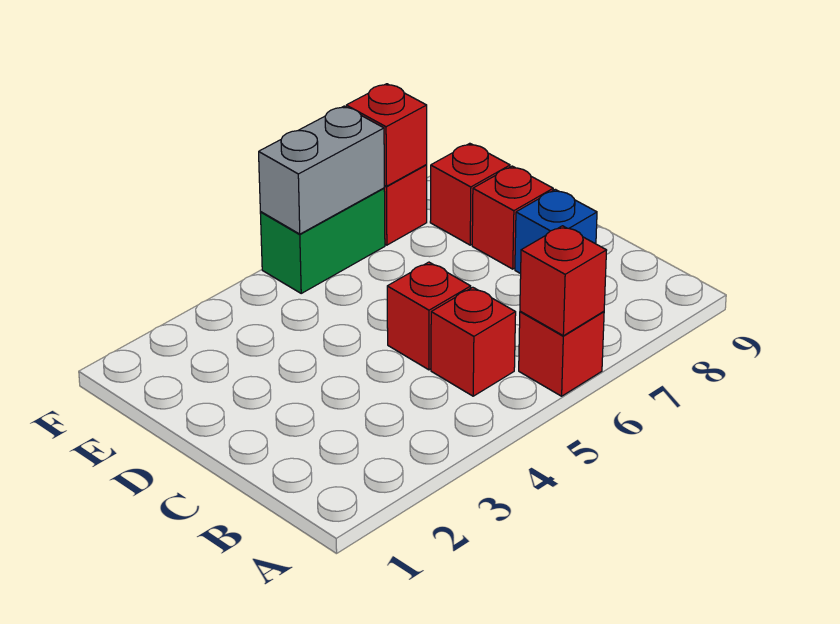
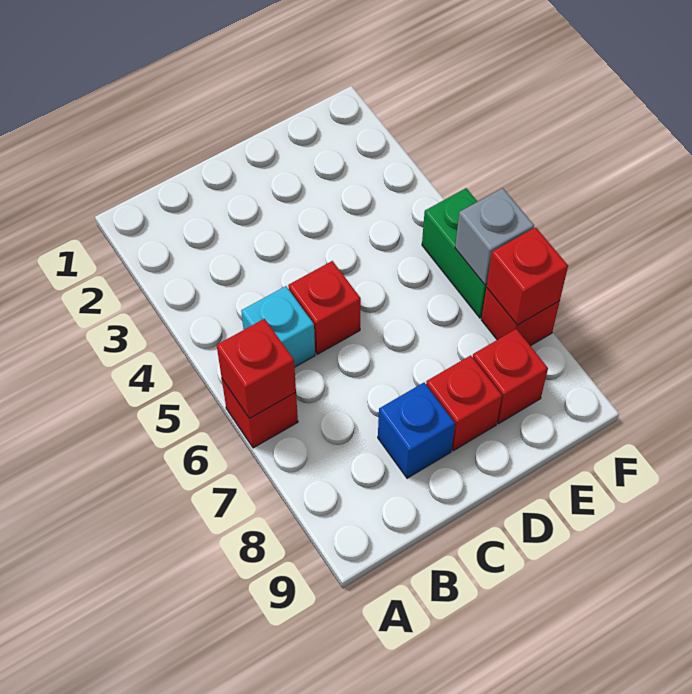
red 1x1 brick [431,287,516,396] -> cyan 1x1 brick [241,286,315,367]
grey 1x2 brick [259,106,384,234] -> grey 1x1 brick [455,188,534,285]

